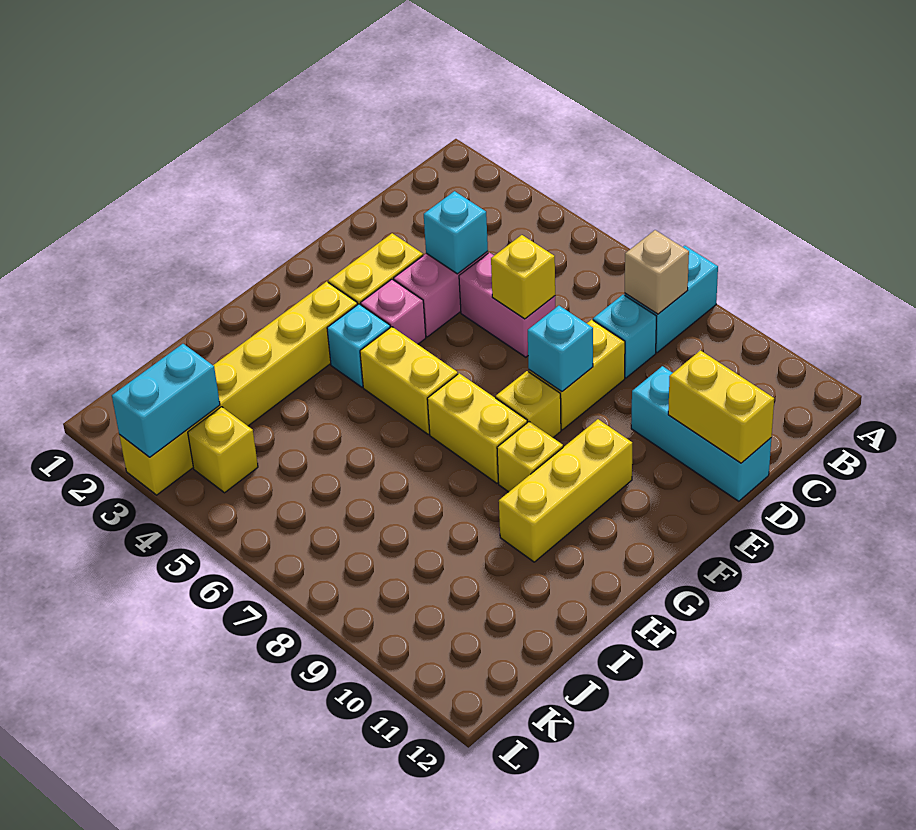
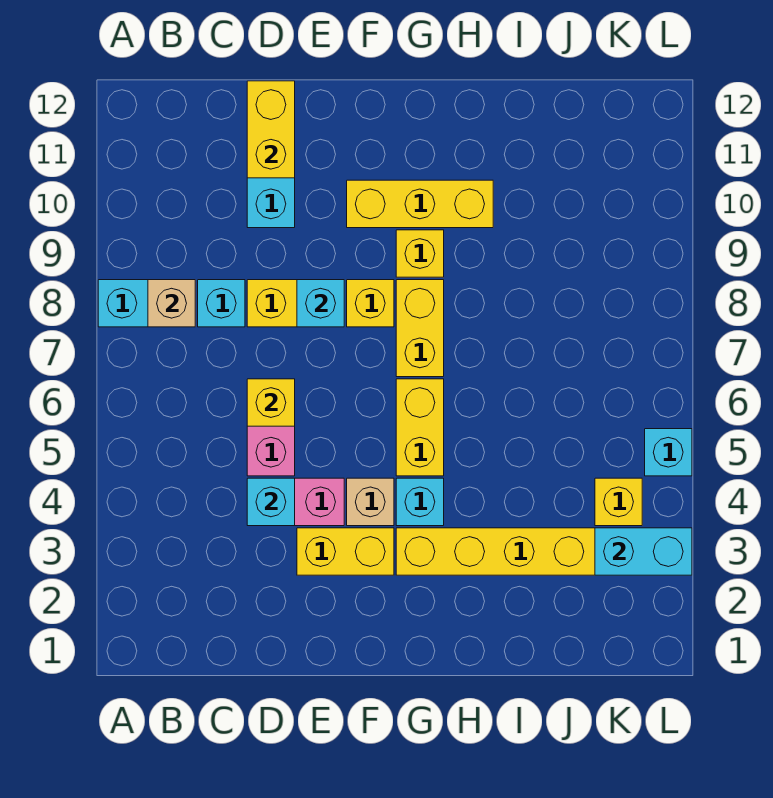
pink 1x1 brick [361,279,426,344] -> tan 1x1 brick [347,478,394,526]
none -> cyan 1x1 brick [645,429,692,476]

